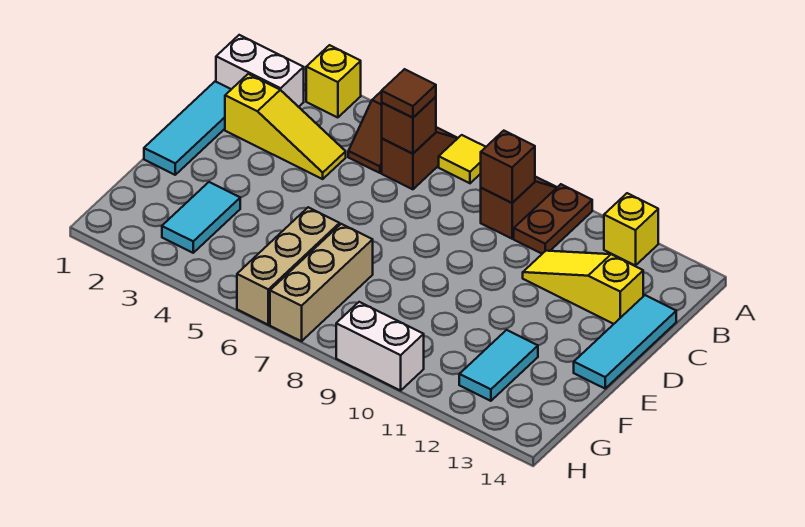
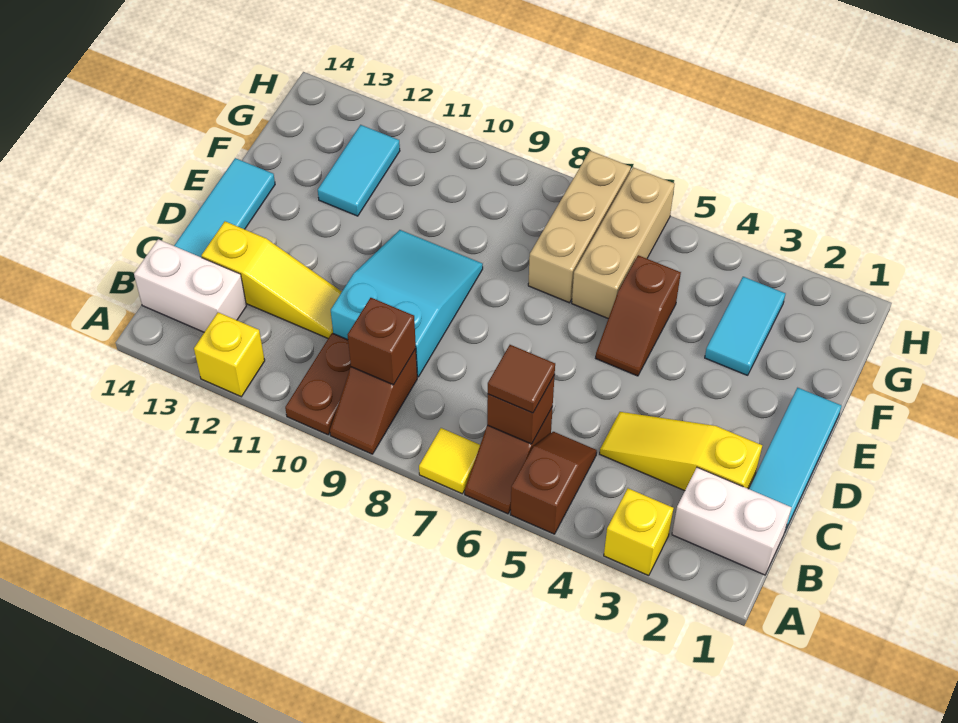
none -> cyan 2x3 slope [331,230,483,377]
none -> brown 1x2 slope [596,255,681,376]
white 1x2 brick [336,302,424,391] -> white 1x2 brick moved to [134,239,246,332]

